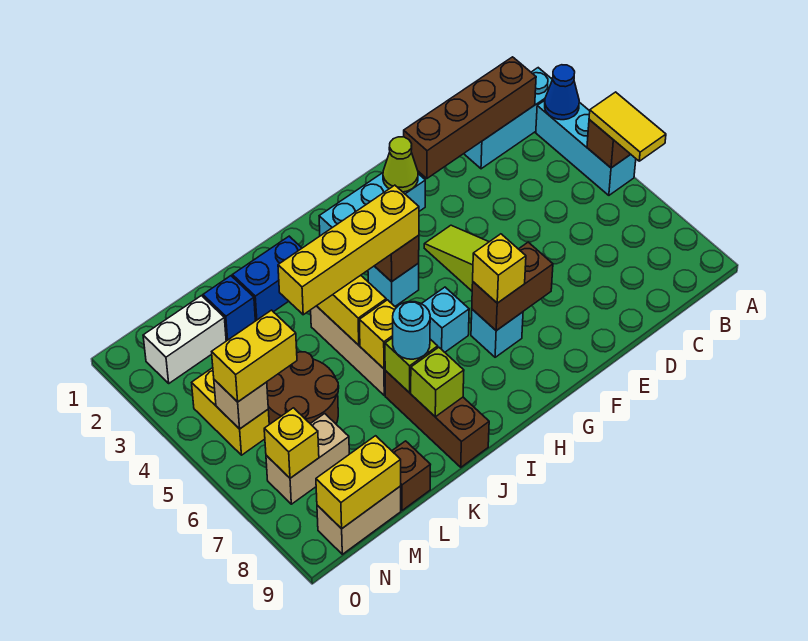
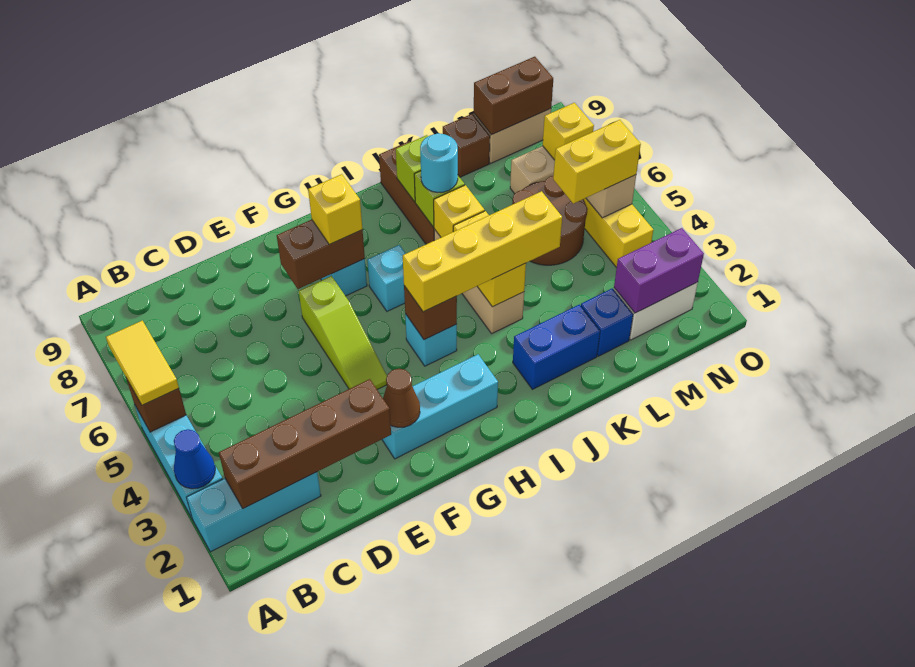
lime 1x1 cone [383,137,418,192] -> brown 1x1 cone [383,369,420,427]
none -> purple 1x2 brick [614,228,704,313]
yellow 1x2 brick [316,436,401,529] -> brown 1x2 brick [474,57,553,135]

